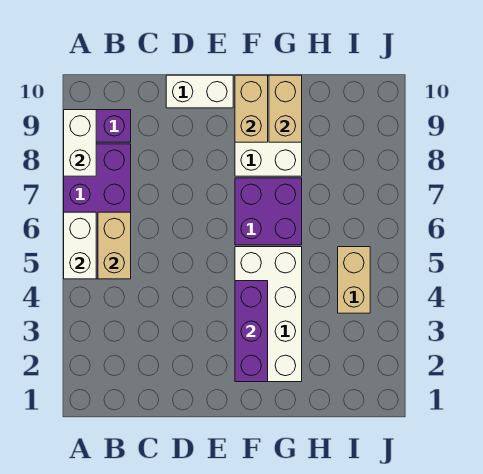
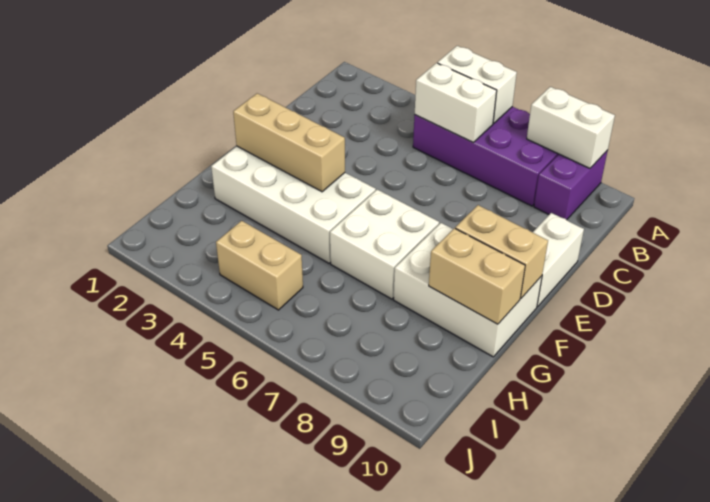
tan 1x2 brick [98,212,131,279] -> white 1x2 brick [415,63,497,142]
purple 1x3 brick [235,281,268,382] -> tan 1x3 brick [233,93,345,192]
purple 2x2 brick [235,178,302,245] -> white 2x2 brick [330,190,439,299]

